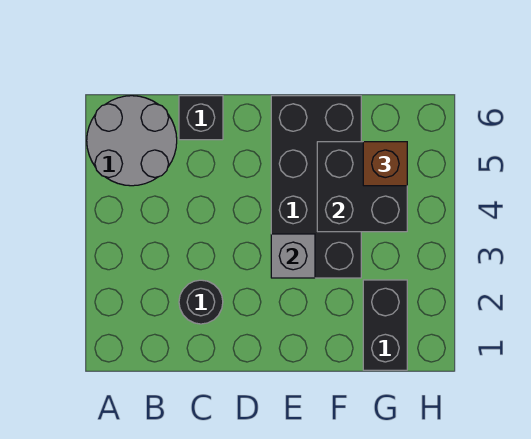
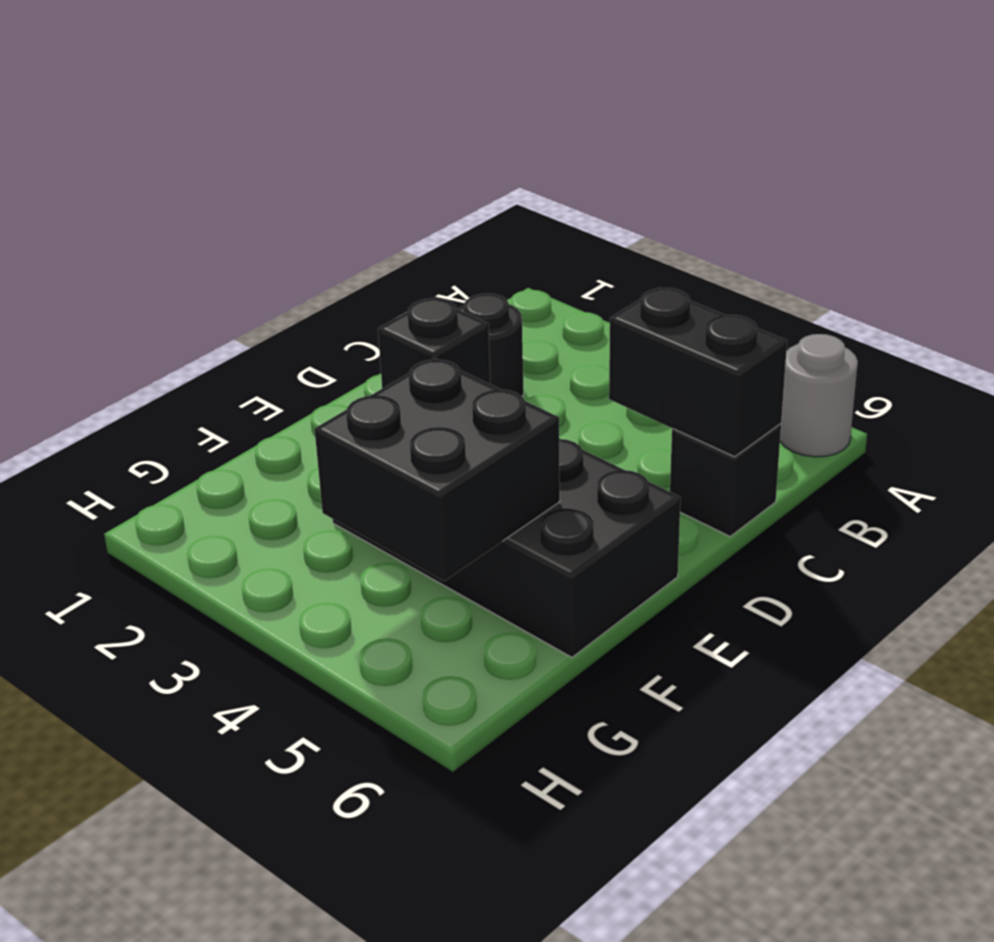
grey 2x2 round brick [87,96,177,186] -> grey 1x1 round brick [780,334,858,457]
grey 1x1 brick [271,234,315,278] -> black 1x1 brick [378,298,490,389]
black 1x2 brick [363,280,407,370] -> black 1x2 brick moved to [609,288,787,457]
brown 1x1 brick [363,142,407,186] -> none

